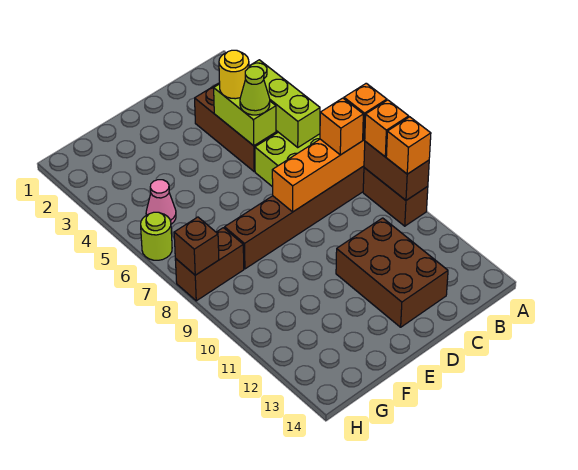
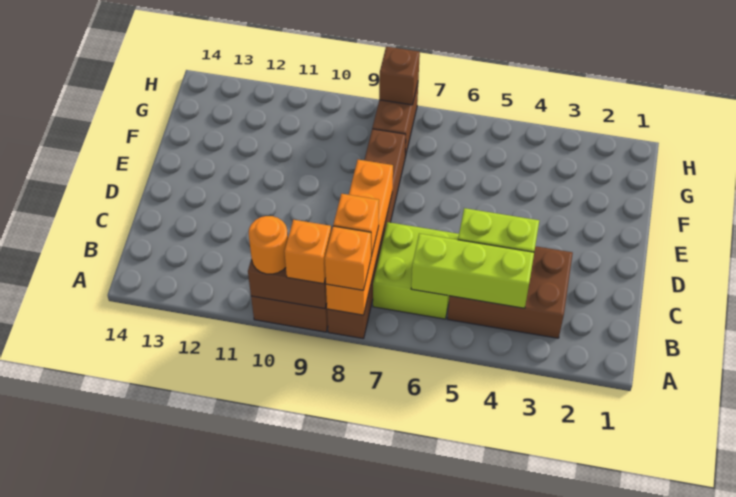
orange 1x1 brick [386,117,431,174] -> orange 1x1 round brick [249,216,288,274]
yellow 1x1 round brick [219,50,249,99] -> none
lime 1x1 cone [240,67,270,115] -> none
brown 2x3 brick [336,218,448,327] -> none
pink 1x1 cone [146,180,176,224] -> none
lime 1x1 round brick [141,212,172,260] -> none

